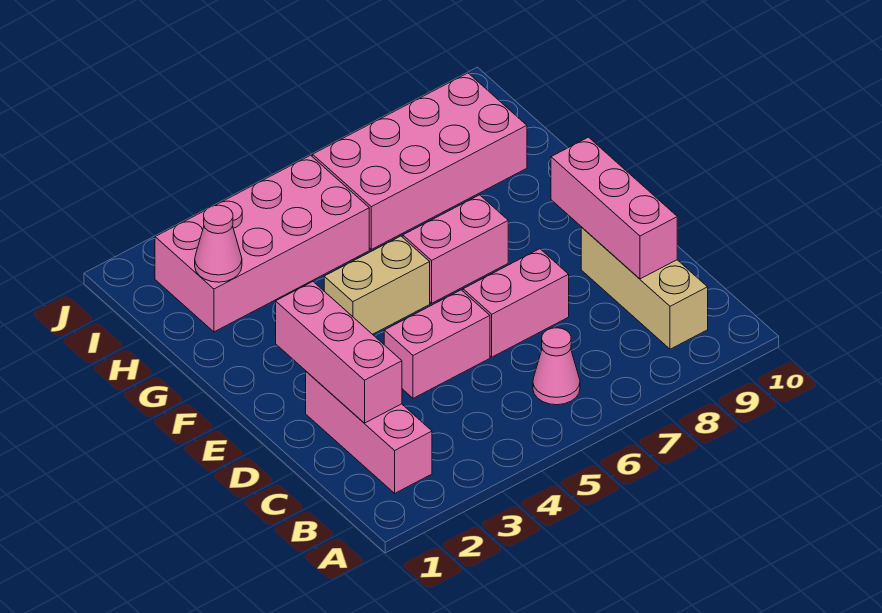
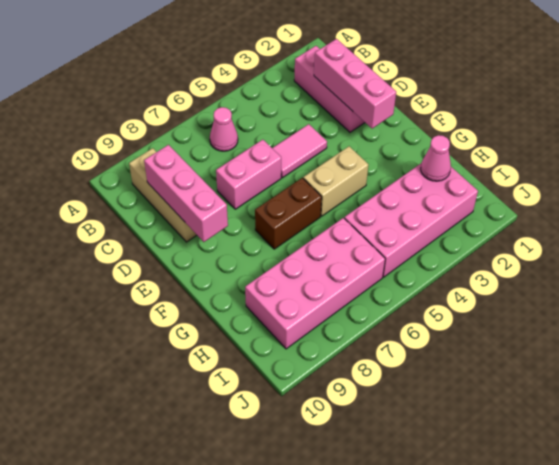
pink 1x2 brick [384,290,490,398] -> pink 1x2 tile [272,124,327,178]
pink 1x2 brick [403,195,508,303] -> brown 1x2 brick [255,178,322,249]

